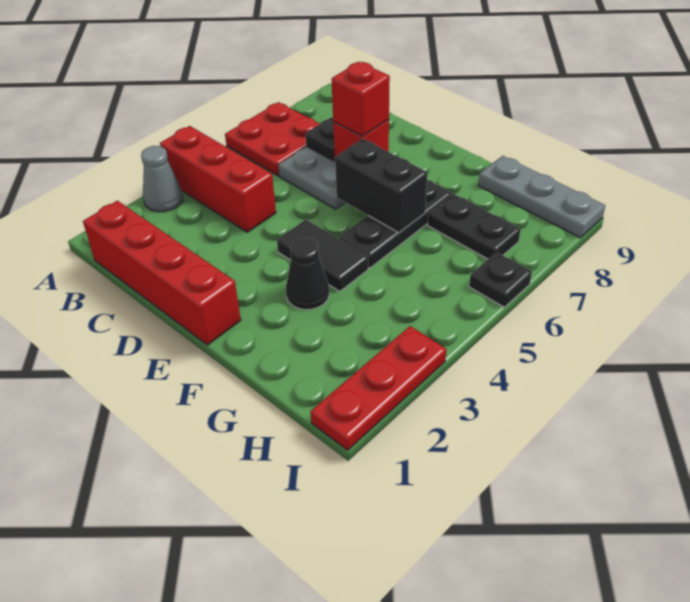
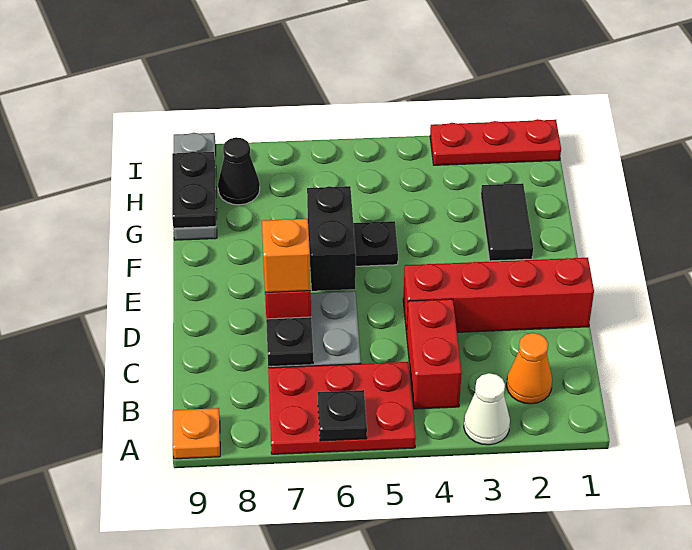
grey 1x1 cone [141,146,183,212] -> white 1x1 cone [464,373,510,445]
red 1x3 brick [160,126,276,232] -> red 1x2 brick [407,299,462,409]
red 2x2 plate [225,102,320,176] -> red 2x3 plate [268,362,416,454]
none -> orange 1x1 plate [173,408,220,459]
red 1x4 brick [83,201,241,345] -> red 1x4 brick turned to [403,258,594,333]
none -> orange 1x1 cone [507,333,552,404]
red 1x1 brick [332,62,390,136] -> orange 1x1 brick [262,219,311,292]
black 1x2 tile [277,219,368,291] -> black 1x2 tile moved to [481,183,533,261]
black 1x1 cone [286,238,329,310] -> black 1x1 cone moved to [218,137,260,205]
black 1x2 plate [427,194,521,259] -> black 1x2 plate moved to [172,152,216,228]
black 1x1 plate [469,252,532,307] -> black 1x1 plate moved to [318,390,367,441]

